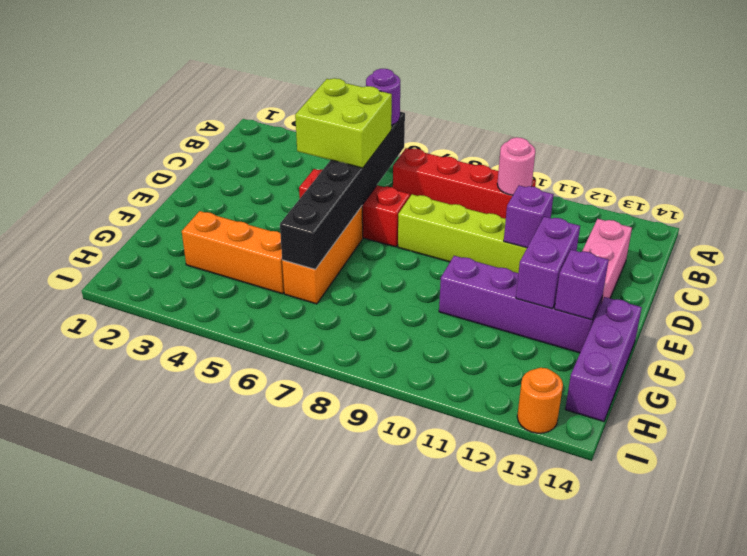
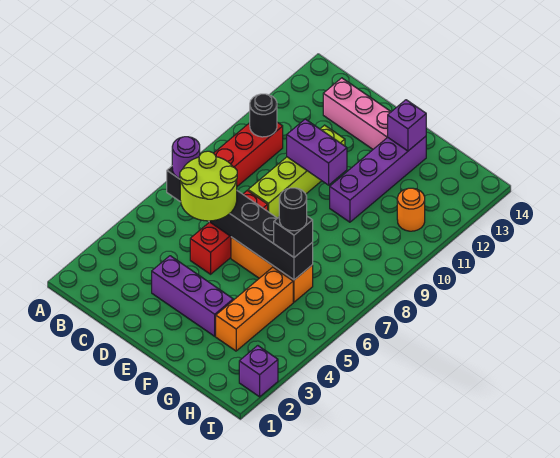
pink 1x1 round brick [497,137,535,195] -> black 1x1 round brick [250,94,277,137]
lime 2x2 brick [295,78,392,168] -> lime 2x2 round brick [180,151,237,221]
purple 1x1 brick [504,186,554,248] -> purple 1x1 brick moved to [239,346,278,397]
purple 1x2 brick [516,216,580,309] -> purple 1x2 brick moved to [287,119,347,185]
purple 1x3 brick [565,297,642,422] -> purple 1x3 brick moved to [152,256,233,336]
none -> black 1x1 brick [274,216,313,257]
none -> black 1x1 round brick [279,188,307,231]
orange 1x1 round brick [517,368,563,433] -> orange 1x1 round brick moved to [397,188,425,231]

